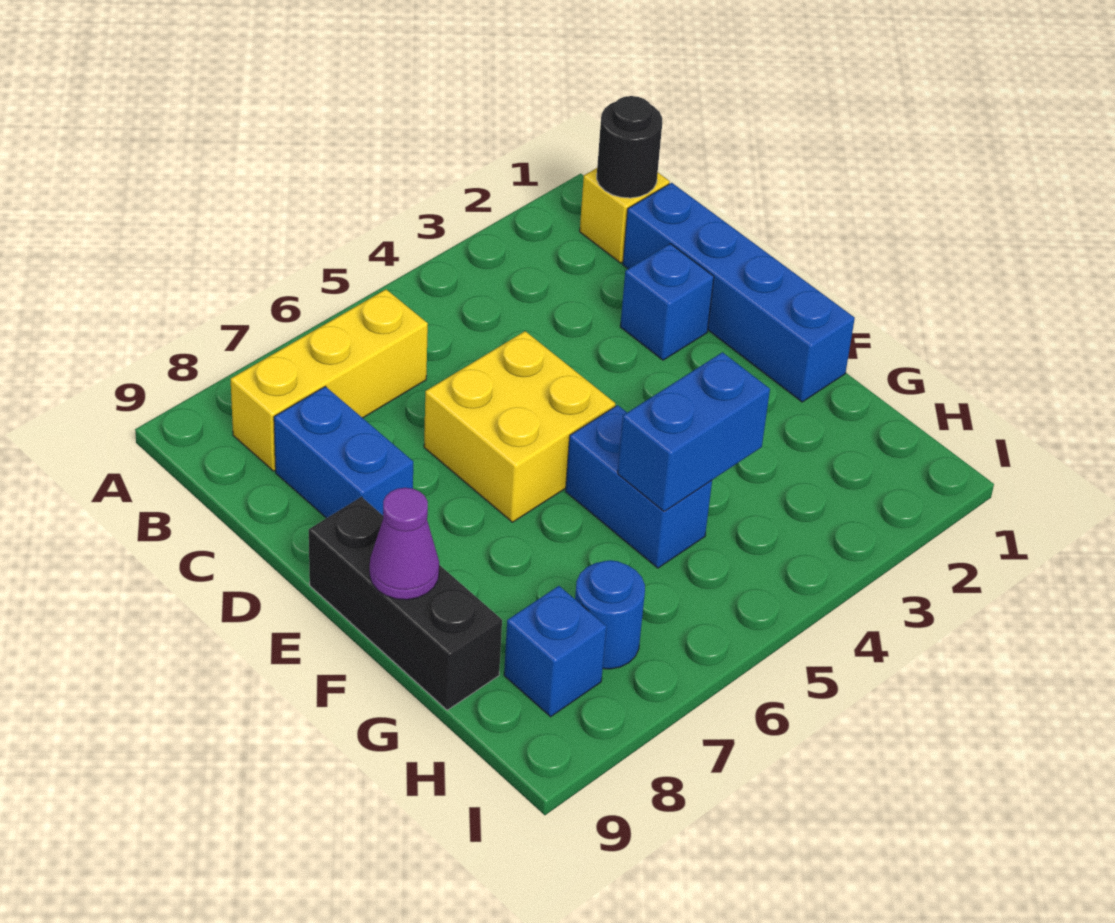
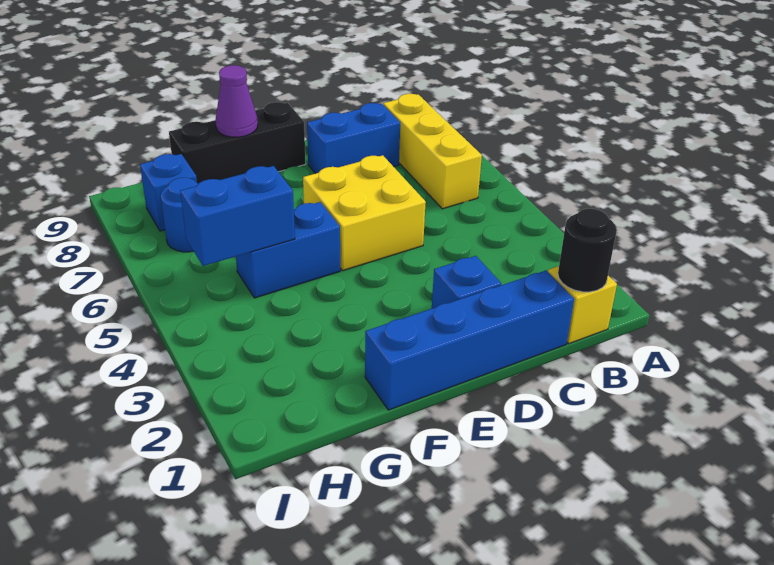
blue 1x2 brick [618,352,770,512] -> blue 1x2 brick turned to [180,166,295,266]

